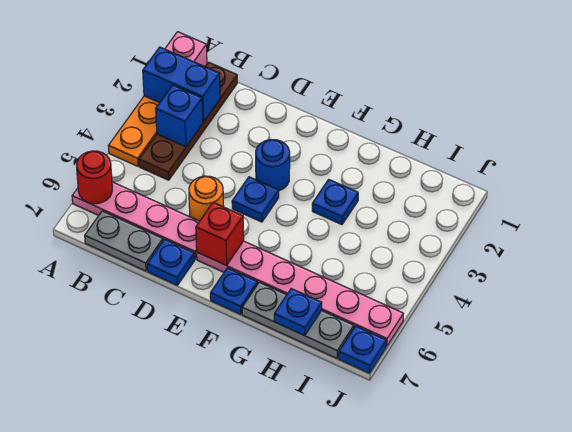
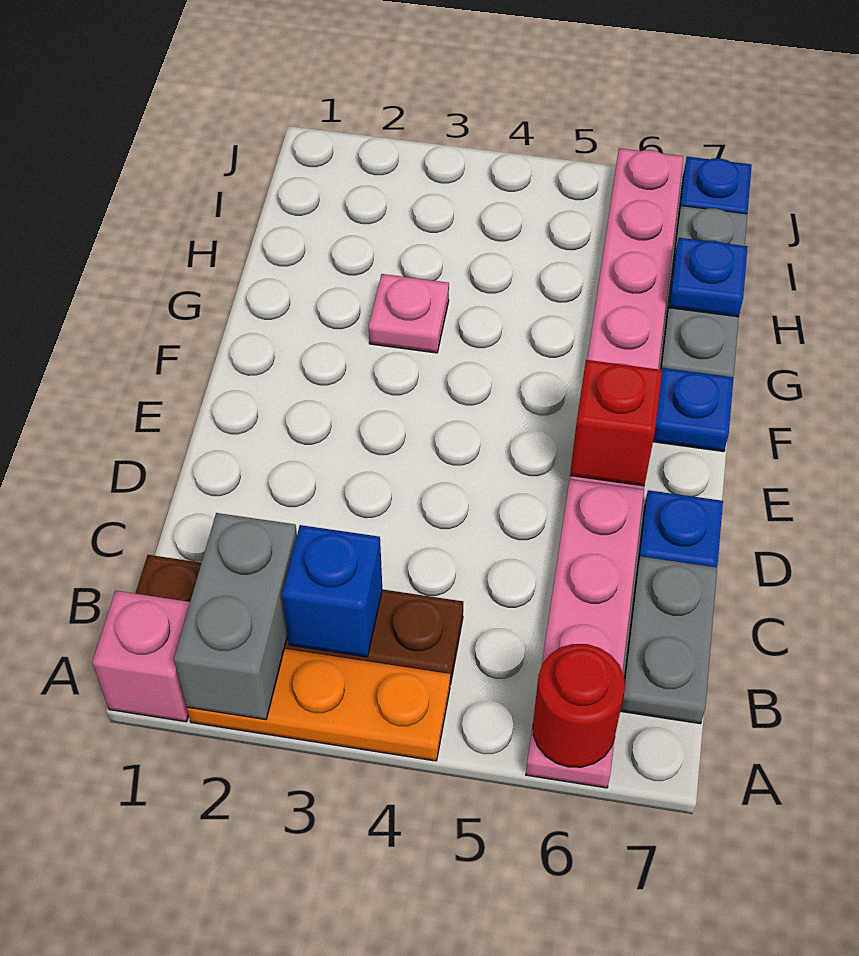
blue 1x2 brick [143,47,220,122] -> grey 1x2 brick [174,513,297,720]
orange 1x1 round brick [189,176,224,221] -> none
blue 1x1 round brick [256,140,290,191] -> none
blue 1x1 plate [232,177,279,222] -> none
blue 1x1 plate [312,179,358,225] -> pink 1x1 plate [369,274,449,353]

